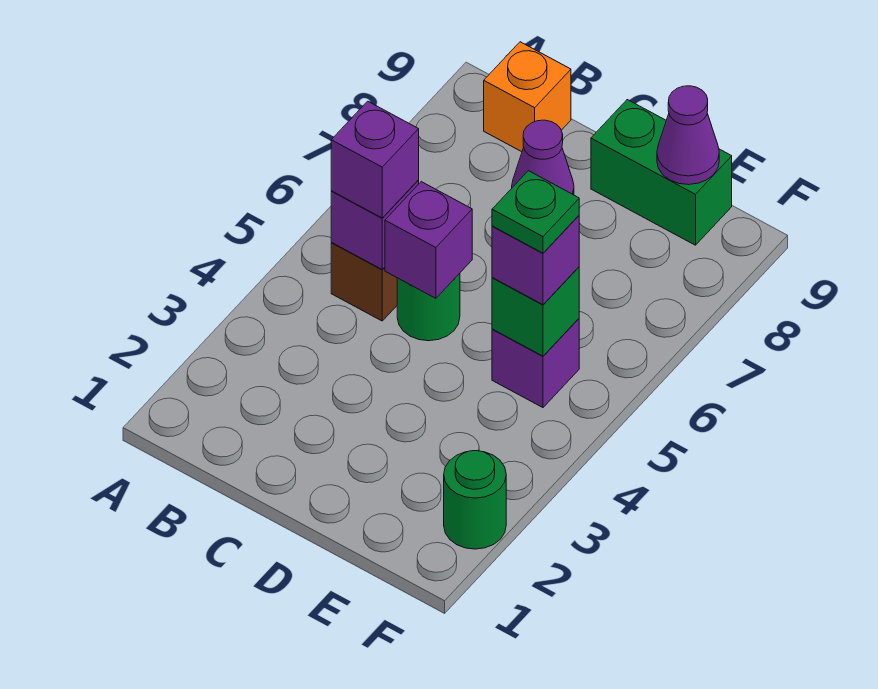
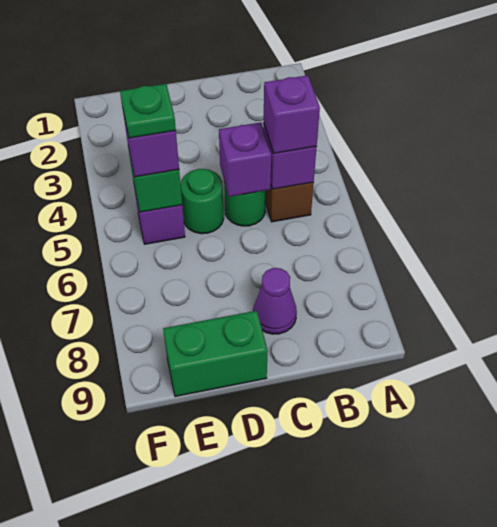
orange 1x1 brick [484,42,571,152] -> none
purple 1x1 cone [657,86,719,185] -> none
green 1x1 round brick [444,451,506,549] -> green 1x1 round brick moved to [180,169,224,234]

